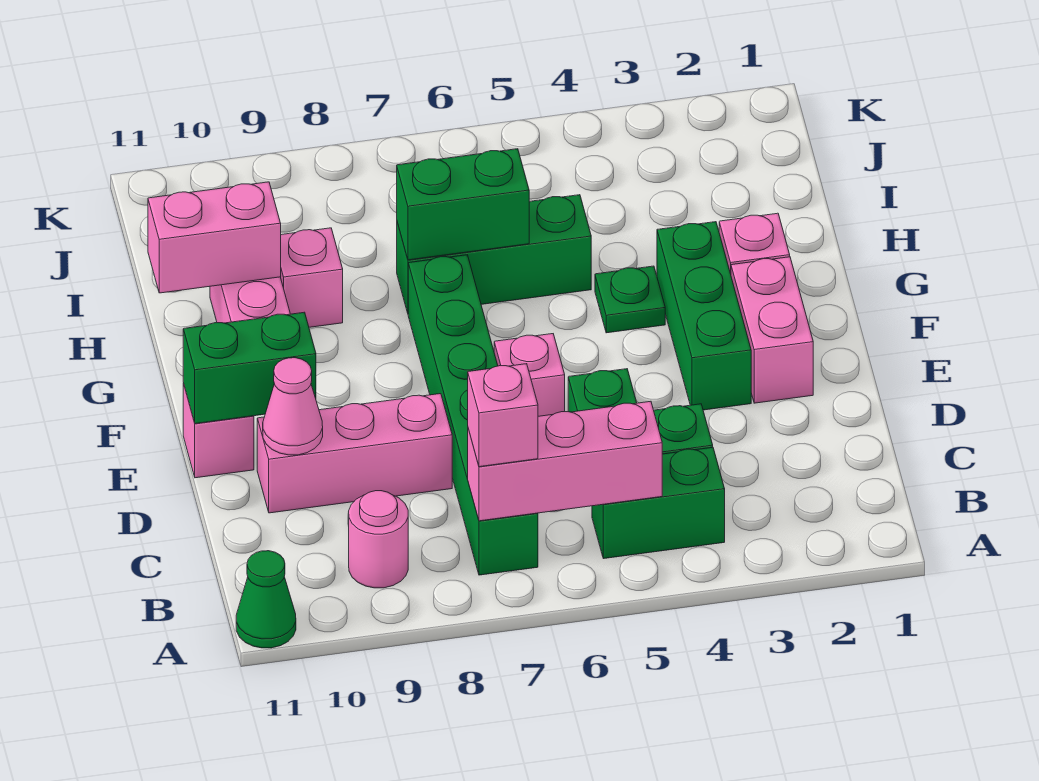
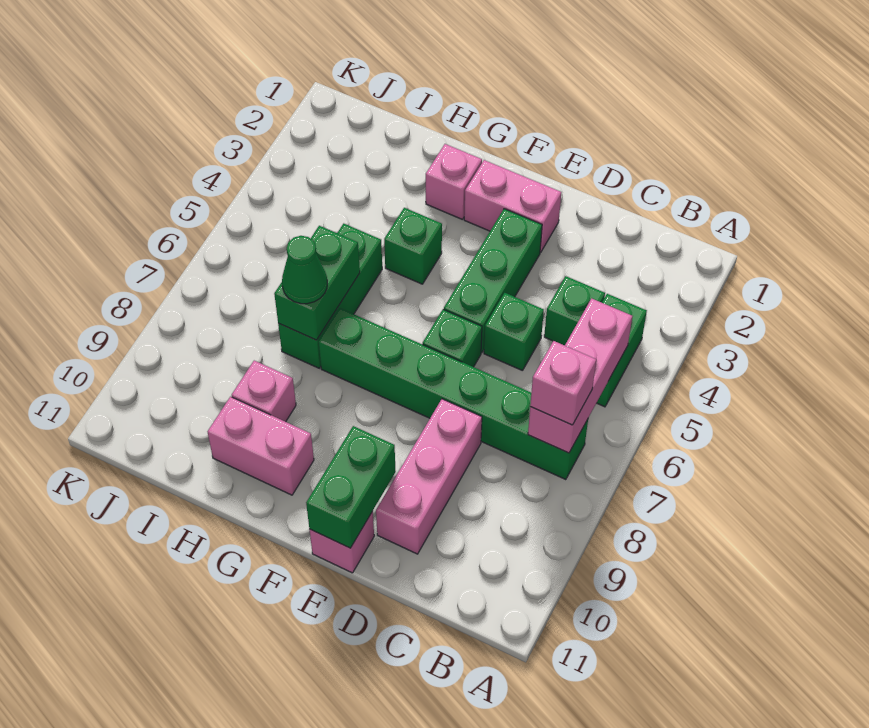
green 1x1 cone [236,551,296,648] -> green 1x1 cone moved to [282,236,327,304]
pink 1x1 round brick [349,491,408,588] -> none
pink 1x1 cone [263,358,323,455] -> none
green 1x3 brick [657,222,751,410] -> green 1x3 brick turned to [444,209,542,353]
pink 1x1 brick [494,334,565,416] -> green 1x1 brick [423,309,482,367]
green 1x1 plate [595,266,665,333] -> green 1x1 brick [384,208,442,284]
pink 1x2 brick [148,182,281,293] -> none

